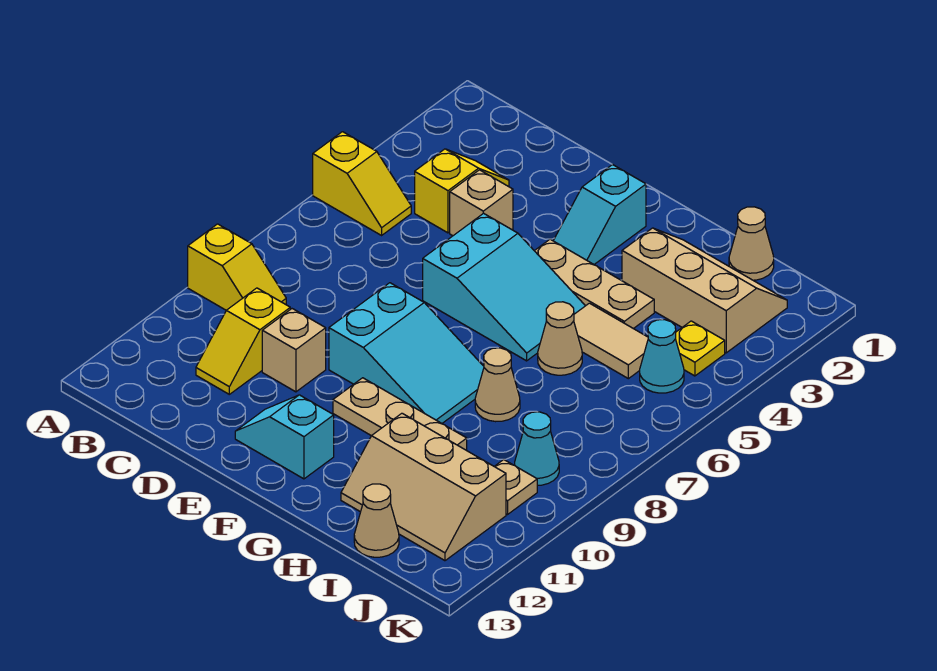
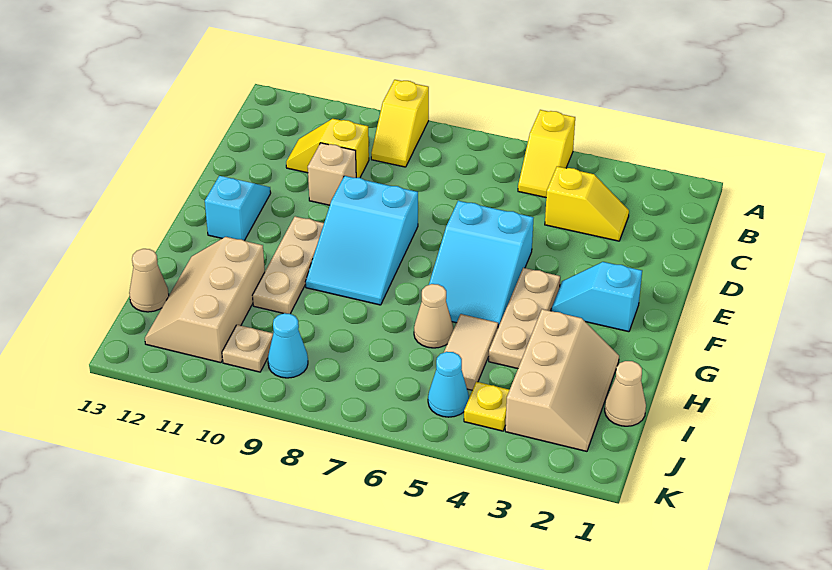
tan 1x1 brick [450,170,513,236] -> none
tan 1x1 cone [475,348,520,422] -> none

